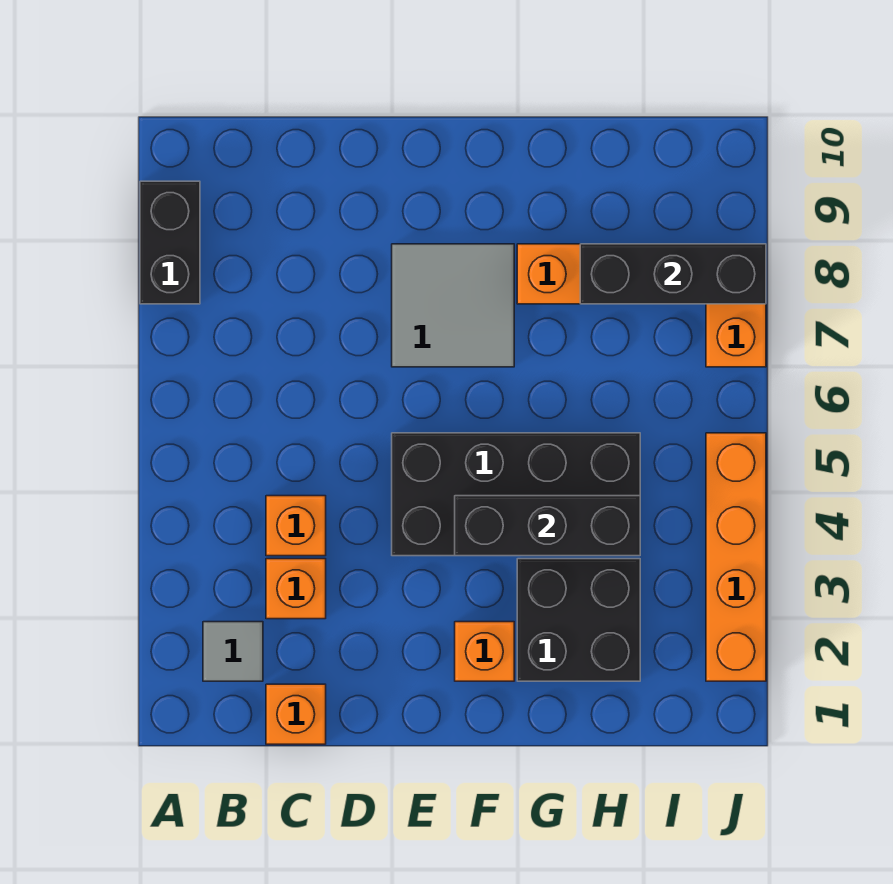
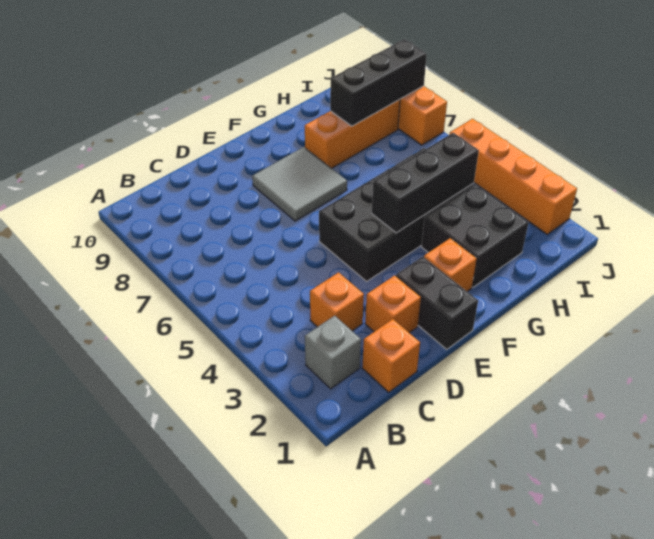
black 1x2 brick [140,181,200,304] -> black 1x2 brick moved to [396,257,478,349]
grey 1x1 tile [203,622,263,681] -> grey 1x1 brick [305,316,361,389]
orange 1x1 brick [266,496,326,556] -> orange 1x1 brick moved to [365,276,421,333]

